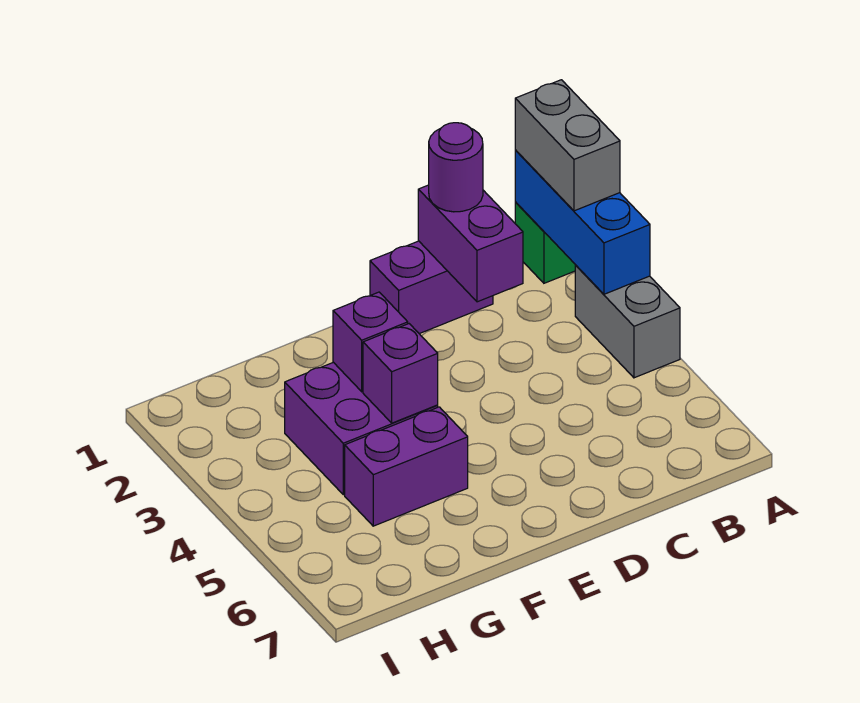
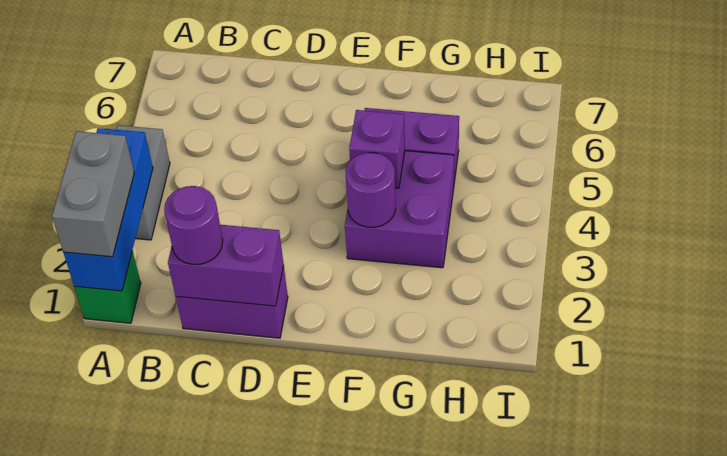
purple 1x2 brick [418,185,523,302] -> purple 1x2 brick turned to [168,225,284,306]
purple 1x1 brick [333,292,408,392] -> purple 1x1 round brick [346,153,396,227]

